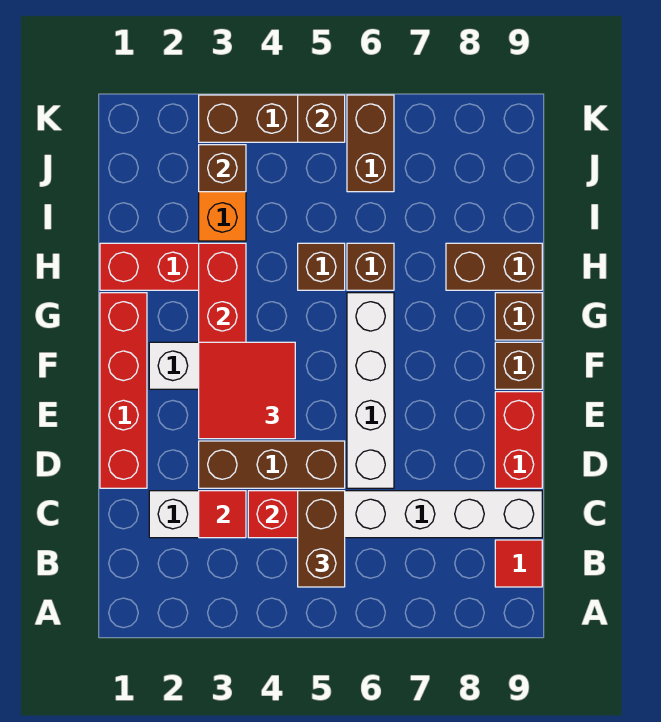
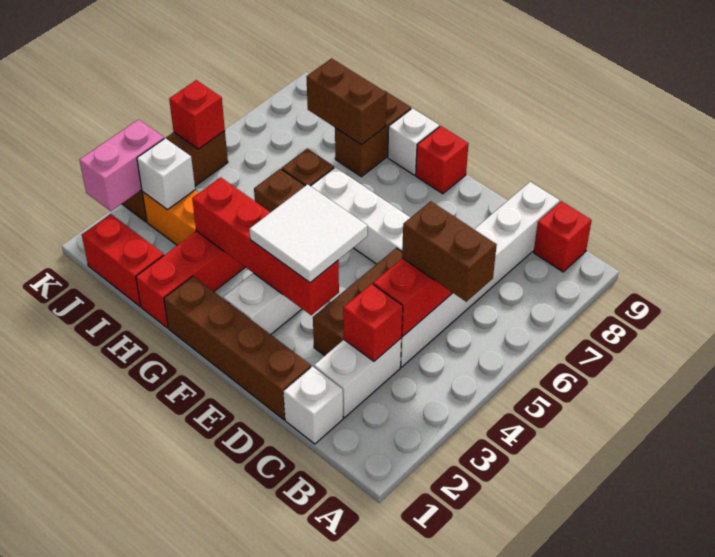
red 1x1 tile [495,540,542,587] -> red 1x1 brick [534,201,592,272]
none -> white 1x1 brick [283,366,343,444]
red 1x1 tile [199,491,246,538] -> red 1x1 brick [343,284,403,361]
red 1x4 brick [100,293,147,488] -> brown 1x4 brick [164,276,311,420]
red 1x2 brick [495,392,542,488] -> red 1x2 brick moved to [82,214,164,306]
red 2x2 tile [199,342,295,439] -> white 2x2 tile [249,184,368,283]
brown 1x1 brick [495,342,542,389] -> red 1x1 brick [416,126,469,194]
brown 1x1 brick [495,293,542,340] -> white 1x1 brick [388,108,439,175]
brown 1x1 brick [199,145,246,192] -> white 1x1 brick [137,138,195,210]
brown 1x2 brick [347,95,394,192] -> brown 1x2 brick moved to [306,58,387,145]
none -> pink 1x2 brick [80,119,164,211]
brown 1x1 brick [298,95,345,142] -> red 1x1 brick [169,80,225,149]

